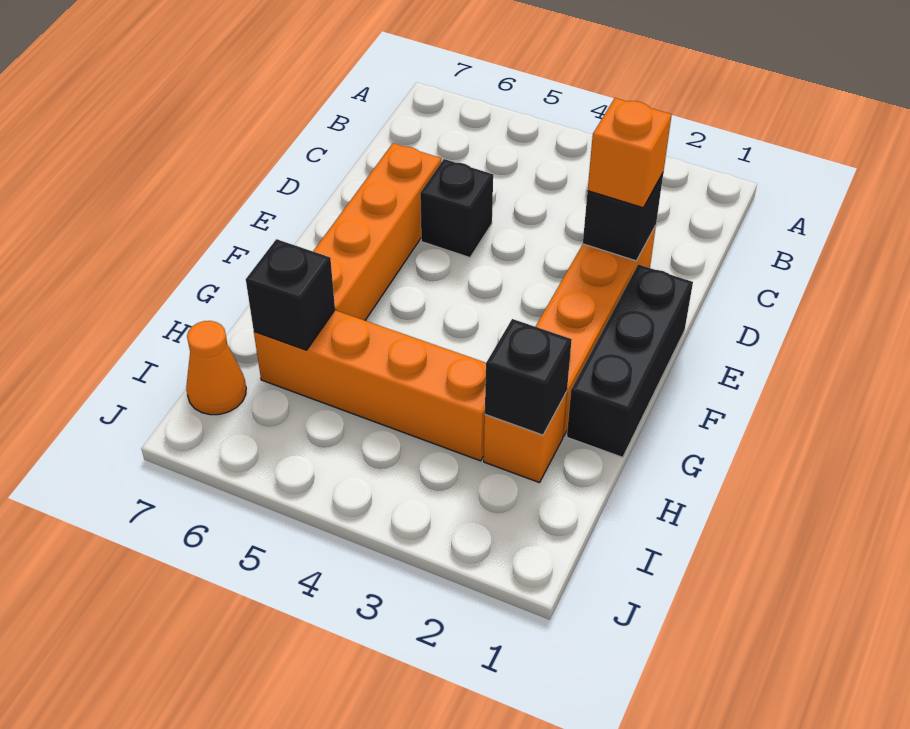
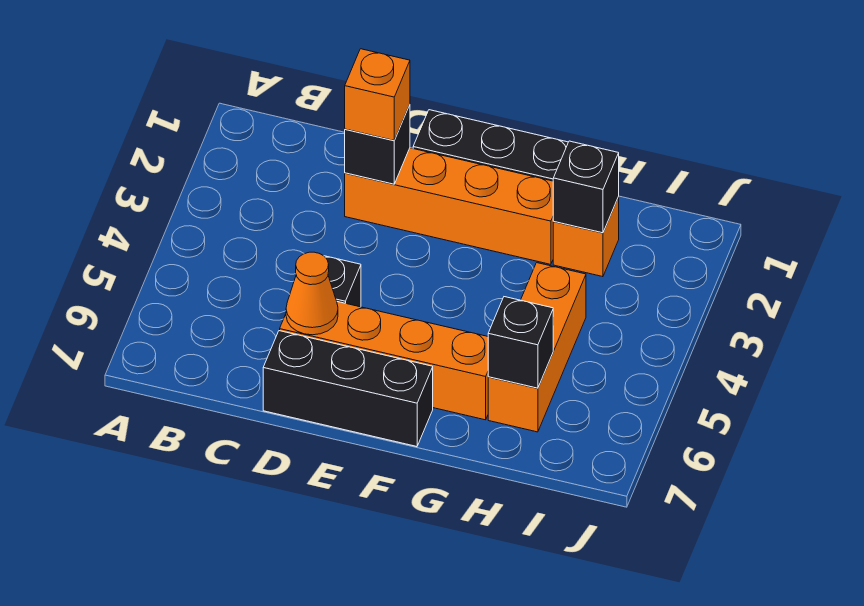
none -> black 1x3 brick [263,331,433,447]
orange 1x4 brick [254,310,486,461] -> orange 1x3 brick [488,263,586,432]
orange 1x1 cone [186,321,246,415] -> orange 1x1 cone moved to [286,252,338,335]

